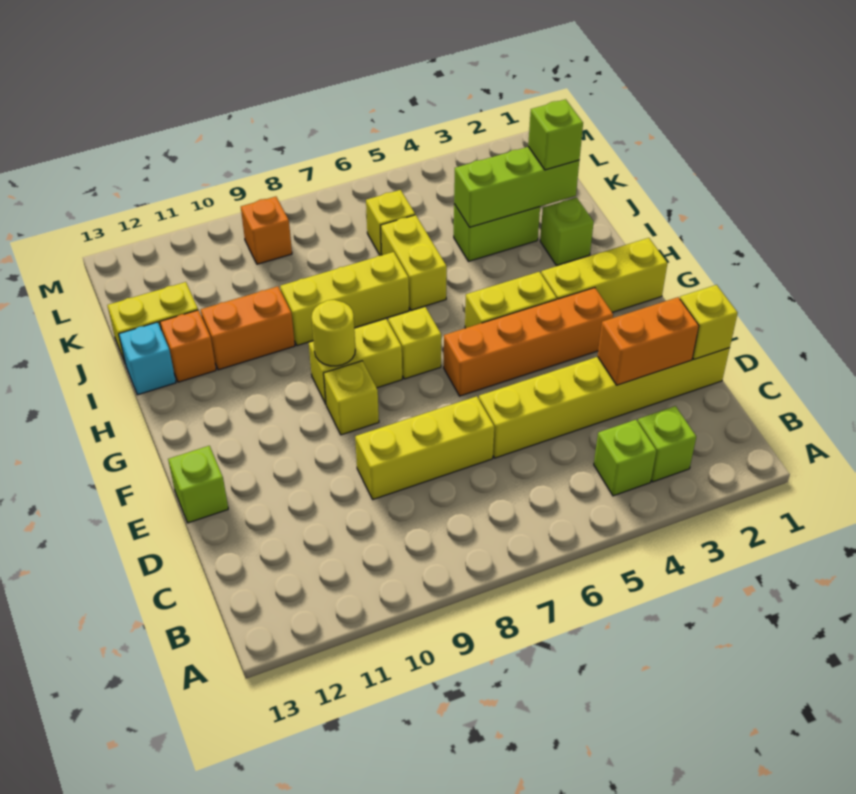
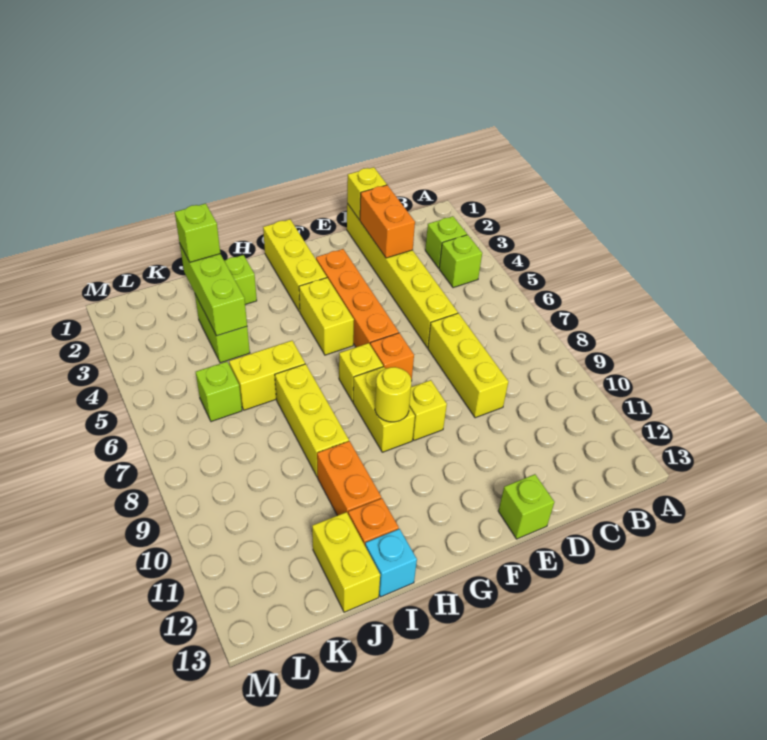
yellow 1x1 brick [366,190,415,256] -> lime 1x1 brick [196,362,242,422]
orange 1x1 brick [241,197,292,264] -> orange 1x1 brick moved to [370,333,414,381]

